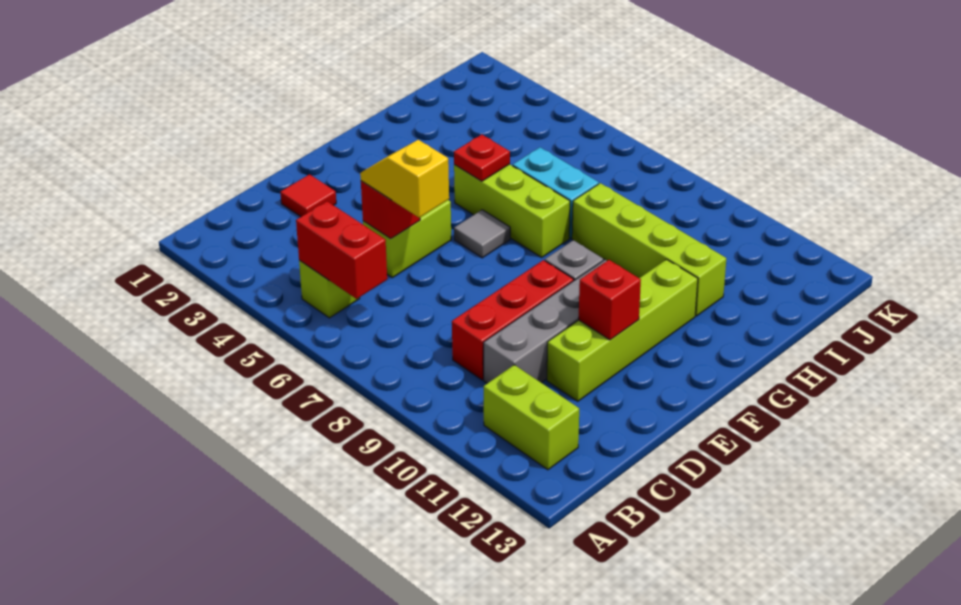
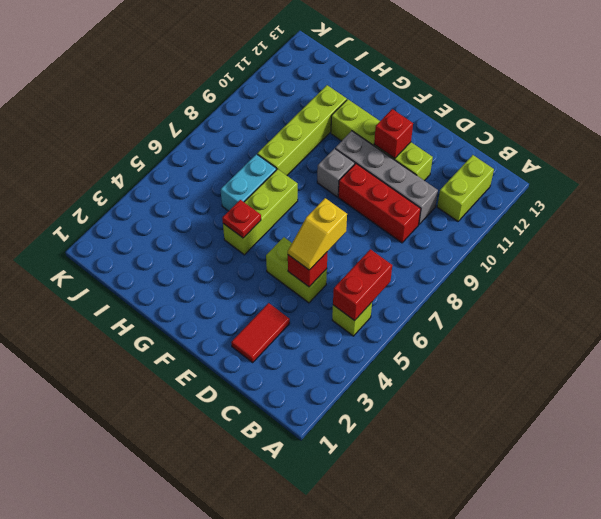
red 1x1 tile [281,174,336,217] -> red 1x2 tile [231,303,290,362]
grey 1x1 tile [454,210,510,258] -> none

